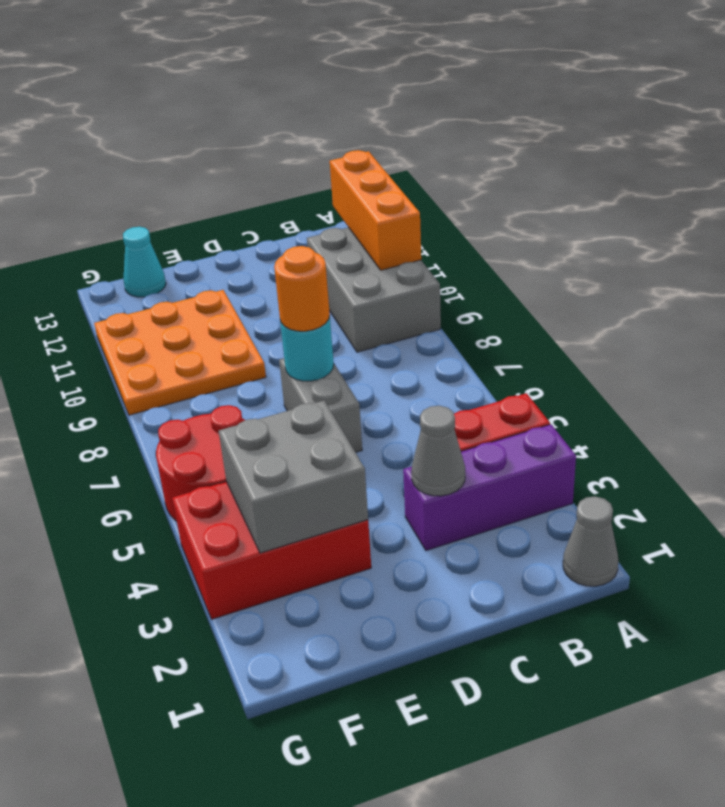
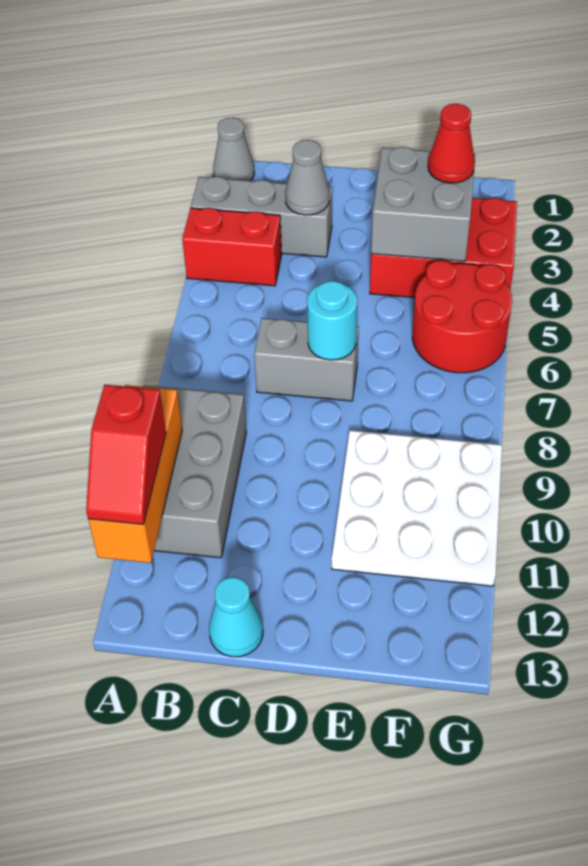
purple 1x3 brick [403,424,576,551] -> grey 1x3 brick [191,177,332,257]
none -> red 1x2 slope [86,385,166,524]
grey 1x2 brick [279,358,362,452] -> grey 1x2 brick turned to [254,318,359,401]
orange 1x1 round brick [274,246,330,331] -> none
orange 3x3 plate [94,290,266,415] -> white 3x3 plate [332,430,502,586]
none -> red 1x1 cone [428,104,475,183]
cyan 1x1 cone [123,227,166,297] -> cyan 1x1 cone moved to [209,577,263,657]

